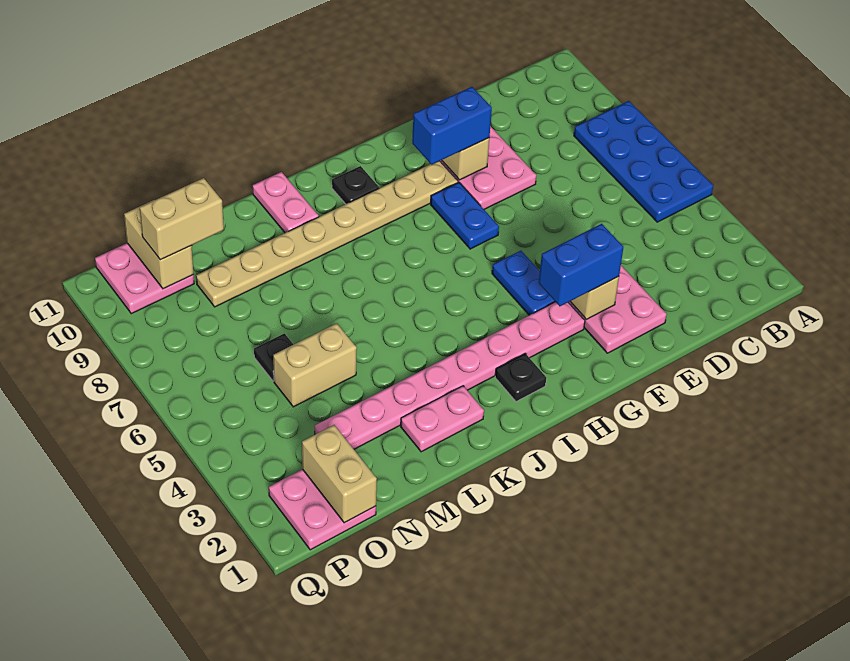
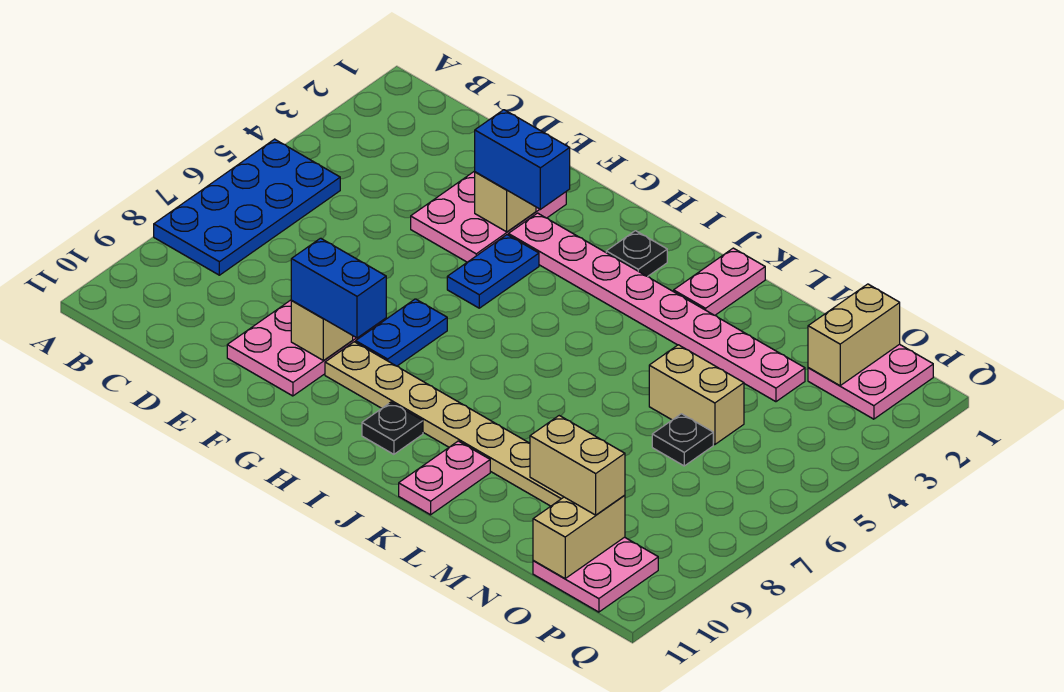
pink 1x2 plate [401,386,484,452] -> pink 1x2 plate turned to [673,248,765,315]

